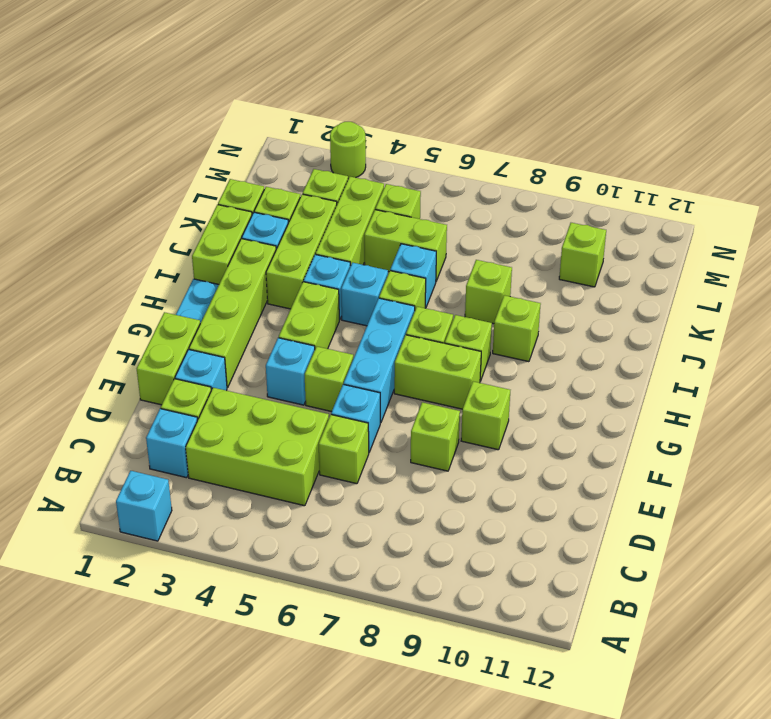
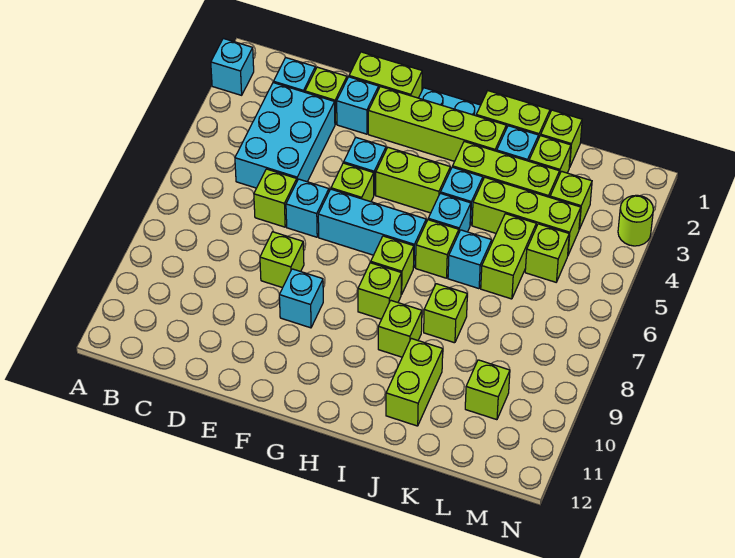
lime 2x3 brick [186,388,329,506] -> cyan 2x3 brick [235,83,335,188]
lime 1x1 brick [461,381,510,450] -> cyan 1x1 brick [279,269,323,328]
lime 1x2 brick [394,335,481,409] -> lime 1x2 brick moved to [386,338,443,426]

